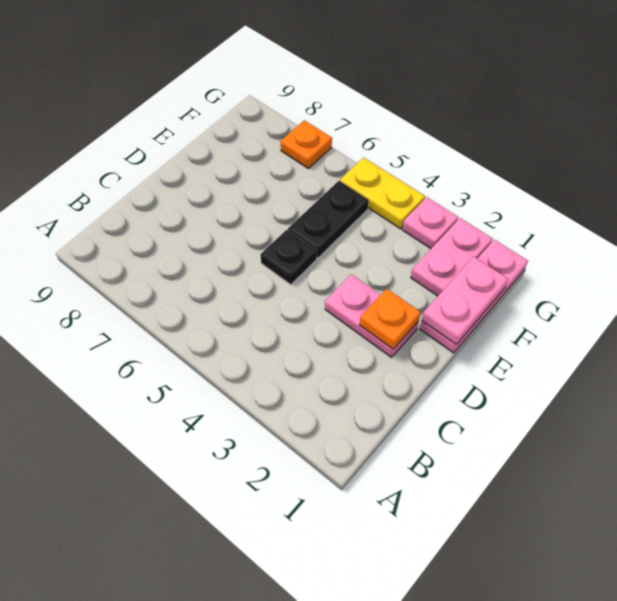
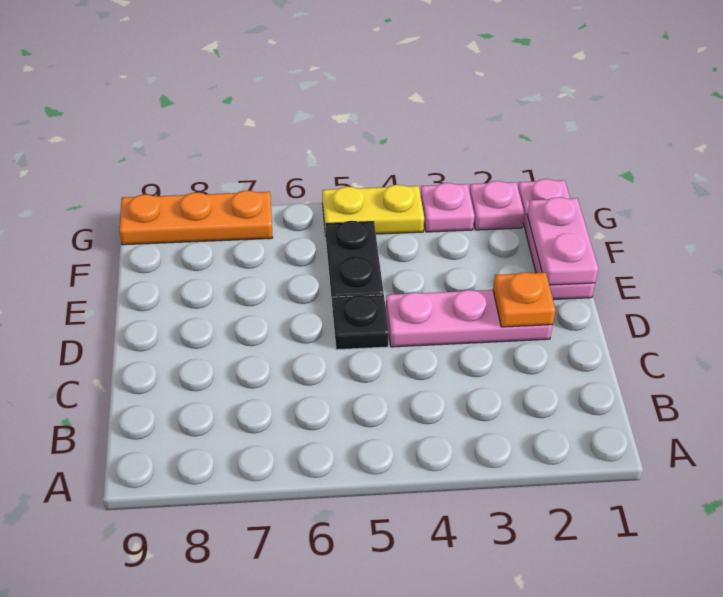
pink 1x2 plate [325,274,419,357] -> pink 1x3 plate [386,290,553,347]
pink 1x2 plate [411,218,492,296] -> pink 1x1 plate [469,181,524,230]
orange 1x1 plate [281,120,332,168] -> orange 1x3 plate [119,191,273,245]

